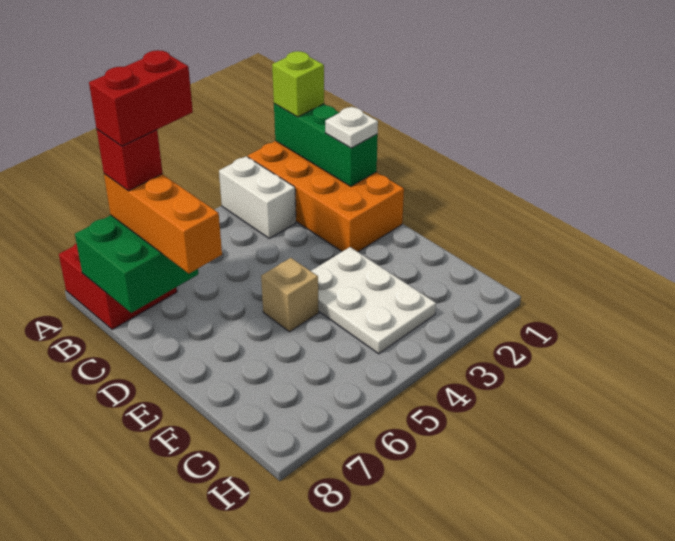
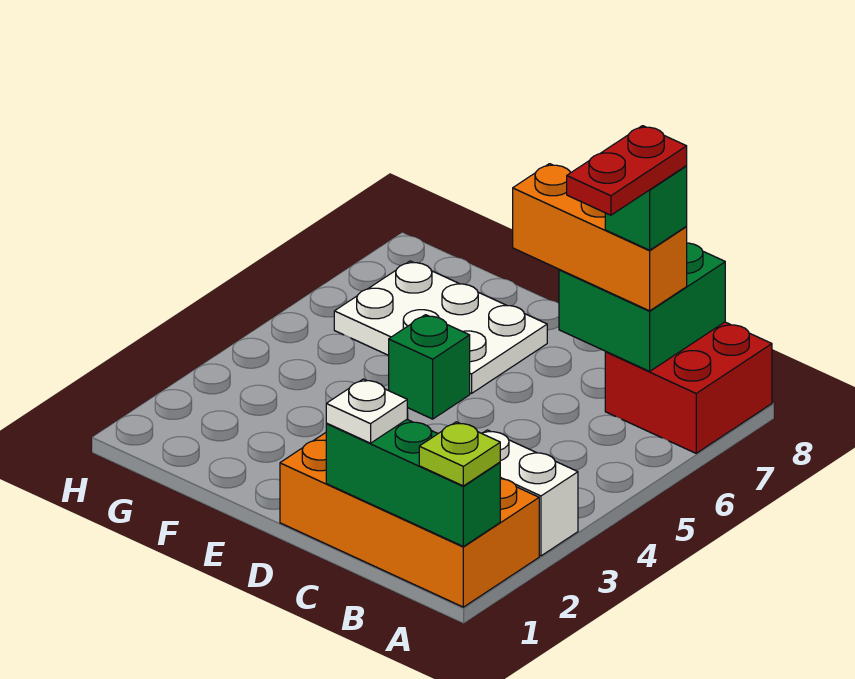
lime 1x1 brick [272,51,324,117] -> lime 1x1 plate [419,422,500,486]
red 1x2 brick [89,50,193,146] -> red 1x2 plate [567,126,687,215]
red 1x1 brick [97,130,163,191] -> green 1x1 brick [605,166,687,250]
white 2x3 plate [311,247,436,354] -> white 2x3 plate moved to [334,261,547,393]
tan 1x1 brick [261,258,319,332] -> green 1x1 brick [389,315,470,419]

